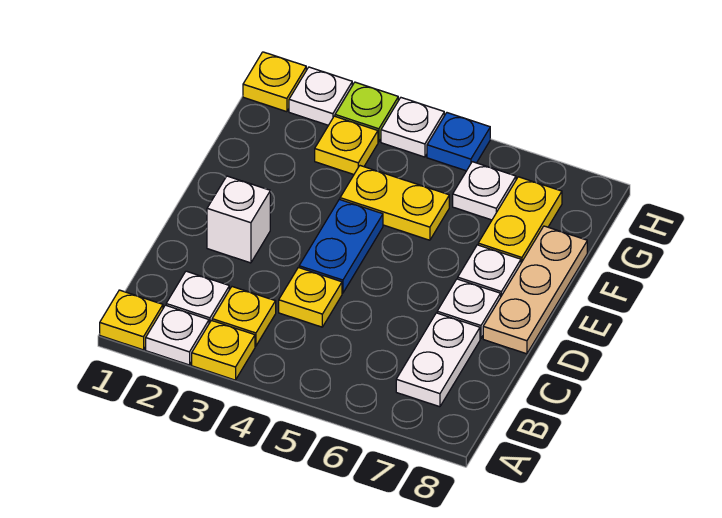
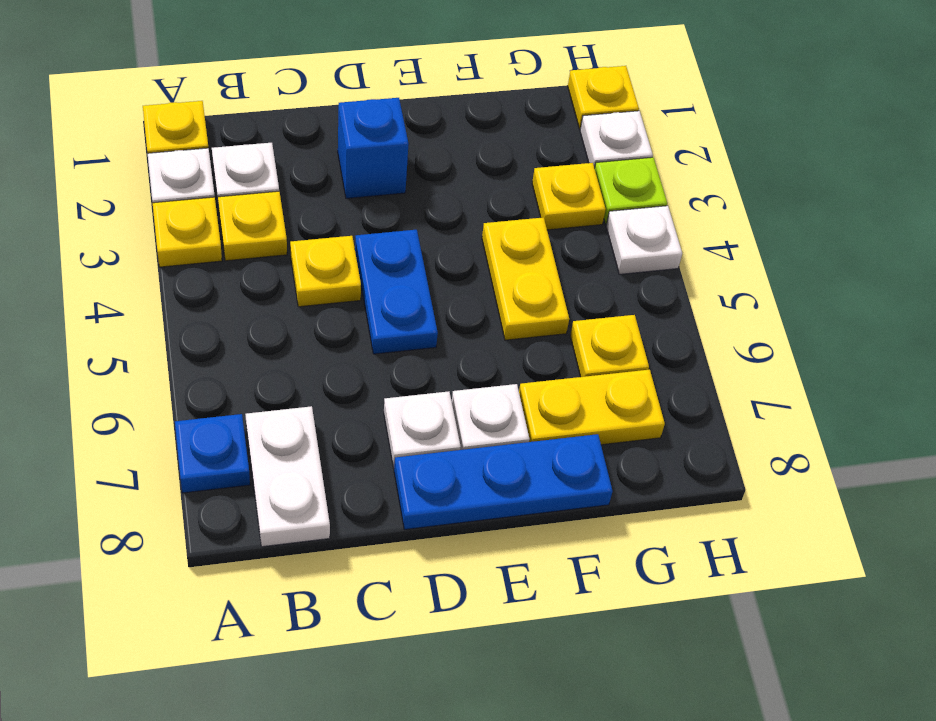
white 1x2 plate [396,313,480,407] -> white 1x2 plate turned to [246,406,330,547]
white 1x1 brick [207,176,270,263] -> blue 1x1 brick [338,98,409,198]
blue 1x2 plate [299,199,383,293] -> blue 1x2 plate turned to [355,230,438,354]
tan 1x3 plate [483,226,587,354] -> blue 1x3 plate [394,434,612,530]
white 1x1 plate [453,162,516,220] -> yellow 1x1 plate [570,315,649,377]
blue 1x1 plate [427,113,490,171] -> blue 1x1 plate moved to [175,414,250,493]

